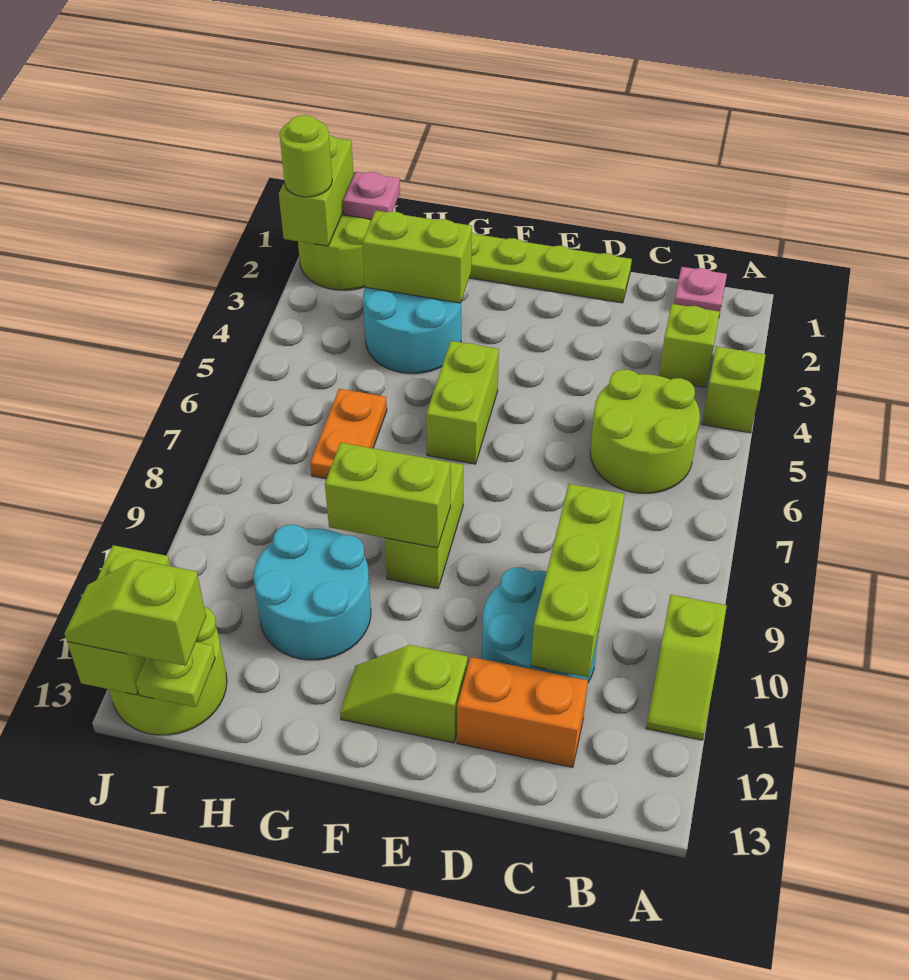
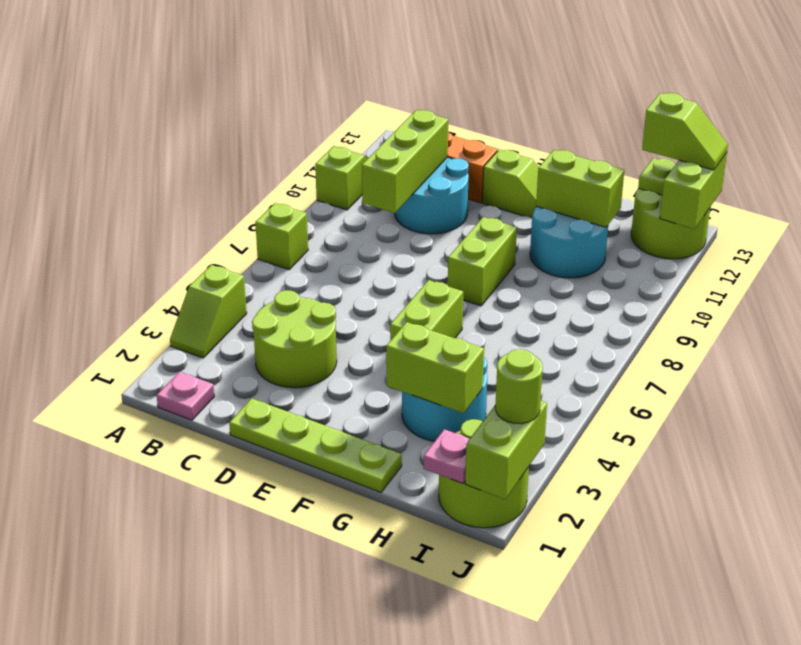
lime 1x1 brick [659,304,720,387] -> lime 1x1 brick moved to [255,203,308,270]
lime 2x2 round brick [590,369,700,493] -> lime 2x2 round brick moved to [252,290,337,388]
lime 1x2 brick [325,443,451,548] -> lime 1x2 brick moved to [536,150,624,227]
orange 1x2 plate [310,389,387,479] -> none

